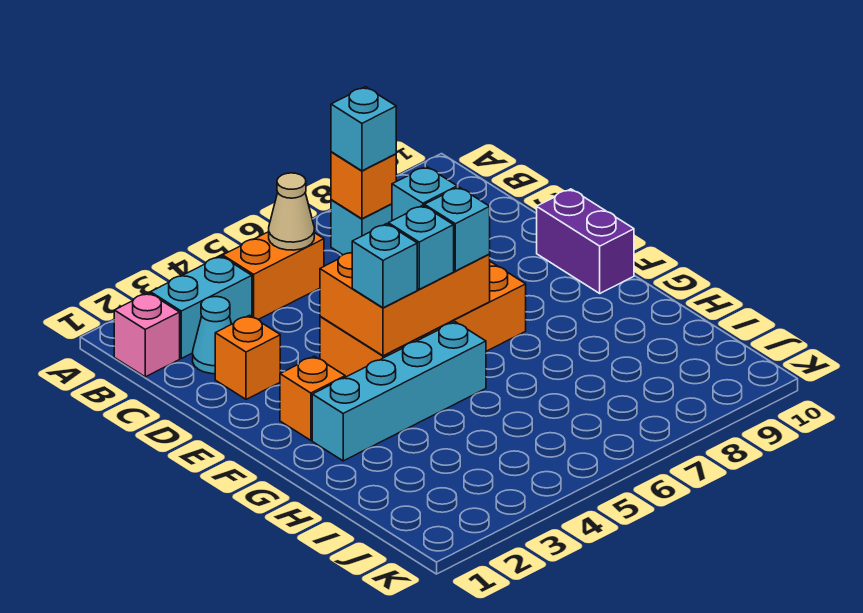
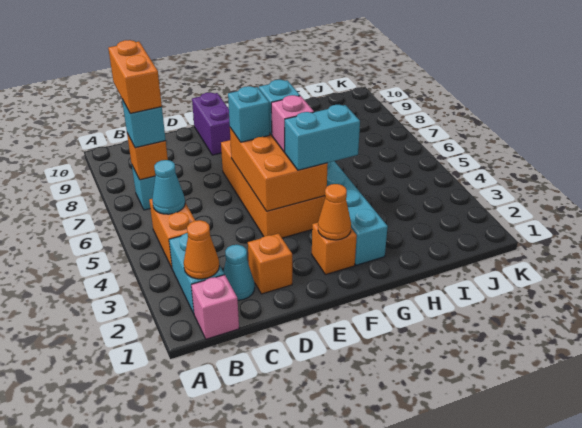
none -> orange 1x1 cone [184,220,219,279]
tan 1x1 cone [269,173,314,250] -> cyan 1x1 cone [152,160,185,214]
none -> orange 1x2 brick [108,40,162,114]
purple 1x2 brick [537,189,634,293] -> purple 1x2 brick turned to [192,92,230,155]
none -> orange 1x1 cone [318,184,351,240]
cyan 1x1 brick [352,224,417,308] -> cyan 1x2 brick [285,105,360,170]
cyan 1x1 brick [388,205,454,289] -> pink 1x1 brick [271,95,314,152]

